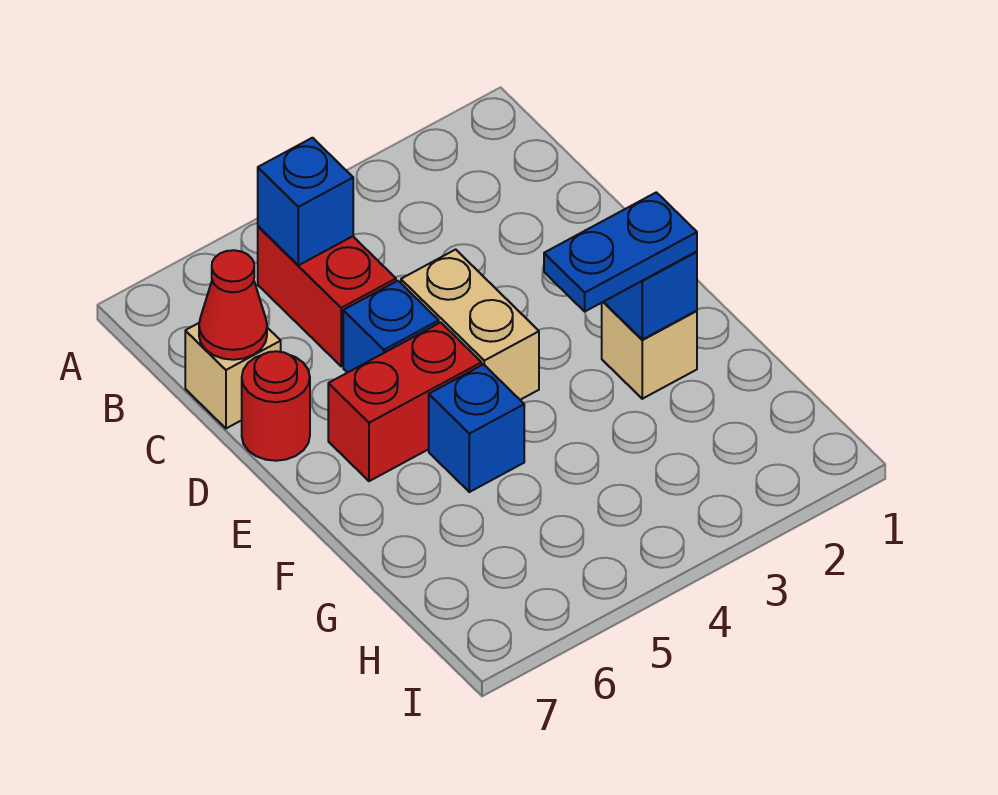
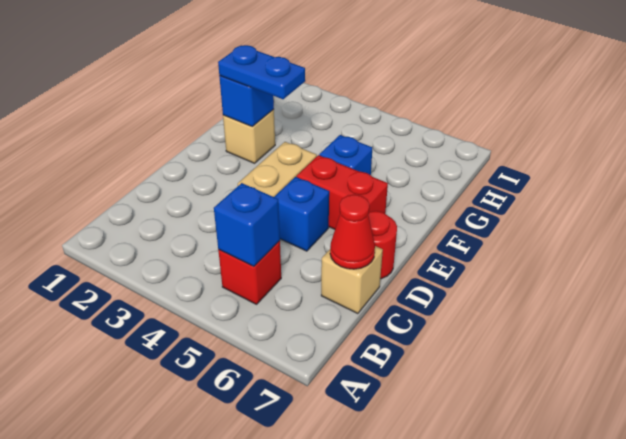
red 1x2 brick [258,226,396,366] -> red 1x1 brick [218,241,281,304]

